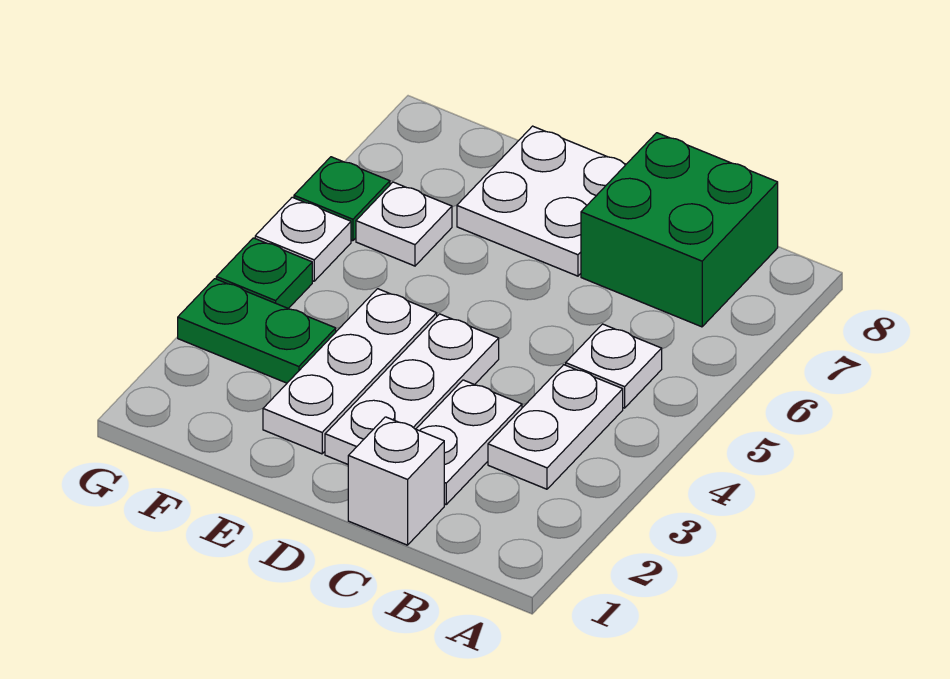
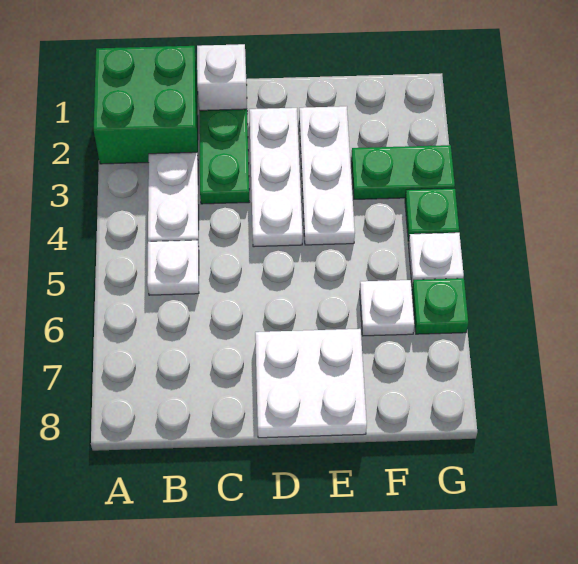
green 2x2 brick [581,133,778,327] -> green 2x2 brick moved to [94,46,198,164]
white 1x2 plate [416,380,522,504] -> green 1x2 plate [199,109,249,204]

